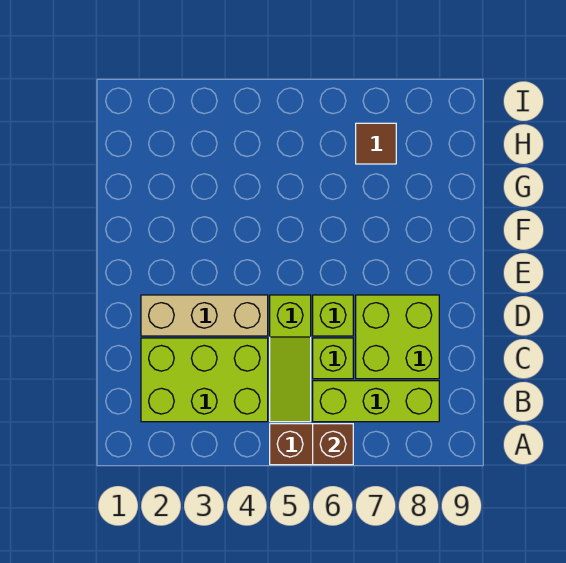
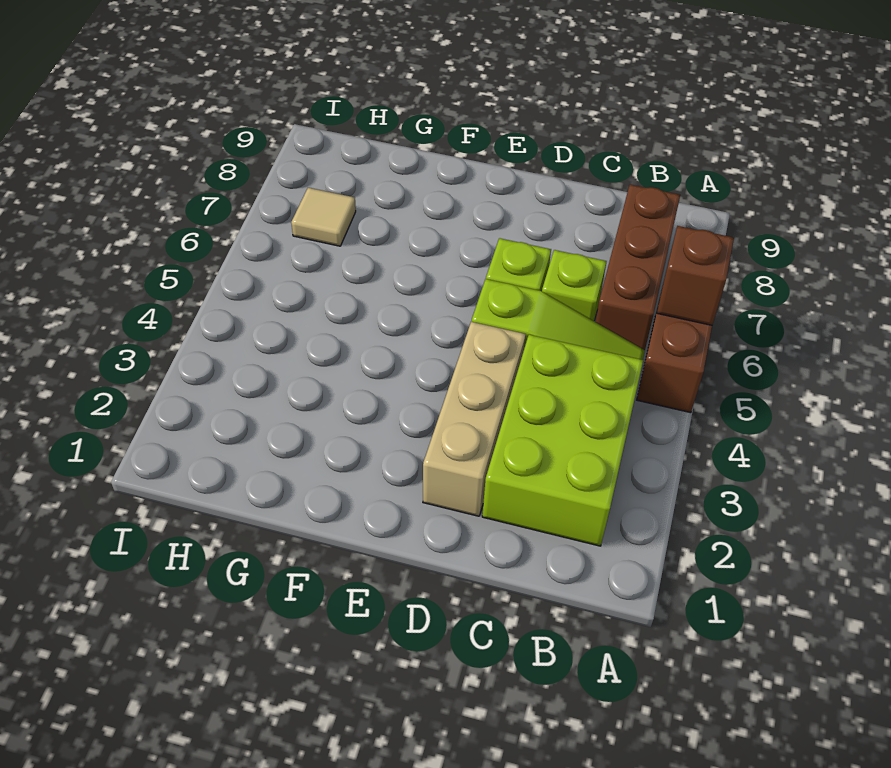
lime 1x3 brick [313,381,439,422] -> brown 1x3 brick [595,185,680,350]
lime 2x2 brick [356,295,439,379] -> none
brown 1x1 tile [356,123,396,164] -> tan 1x1 tile [291,188,356,246]

